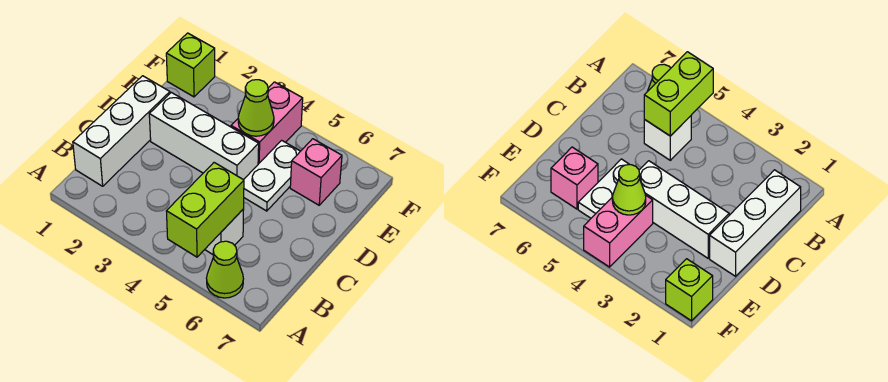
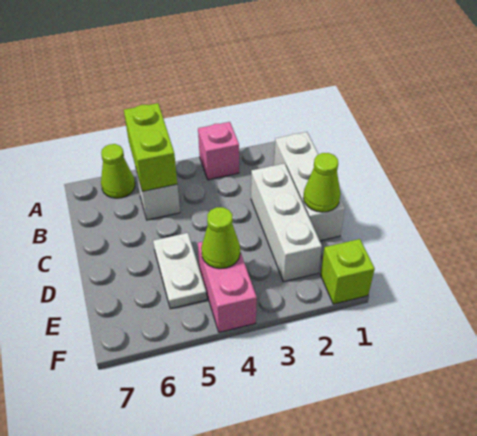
none -> lime 1x1 cone [303,153,340,212]
white 1x3 brick [149,92,259,180] -> white 1x3 brick turned to [251,163,322,282]
pink 1x1 brick [290,139,342,205] -> pink 1x1 brick moved to [198,122,239,180]

